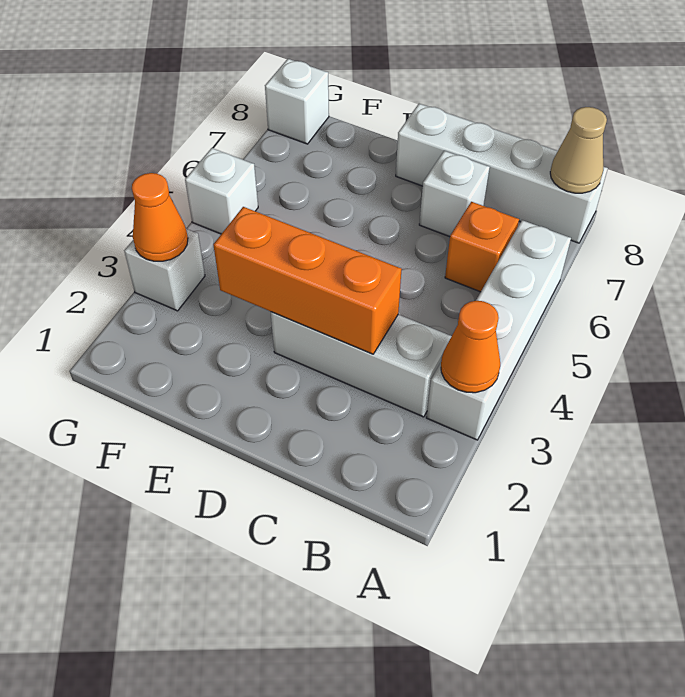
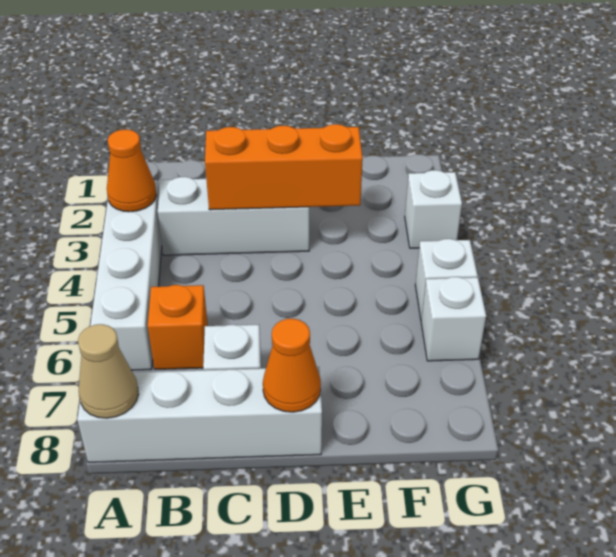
orange 1x1 cone [132,173,188,261] -> orange 1x1 cone moved to [263,319,321,412]
white 1x1 brick [265,59,329,144] -> white 1x1 brick moved to [421,277,486,361]

